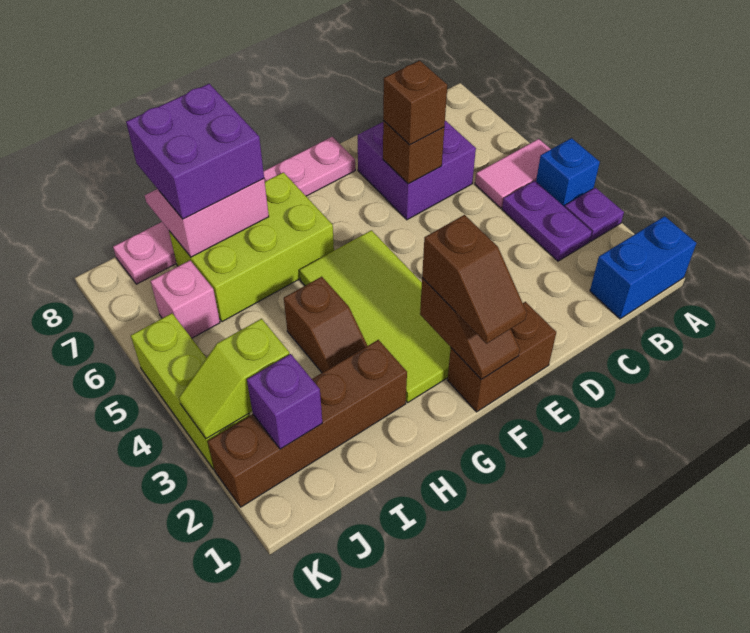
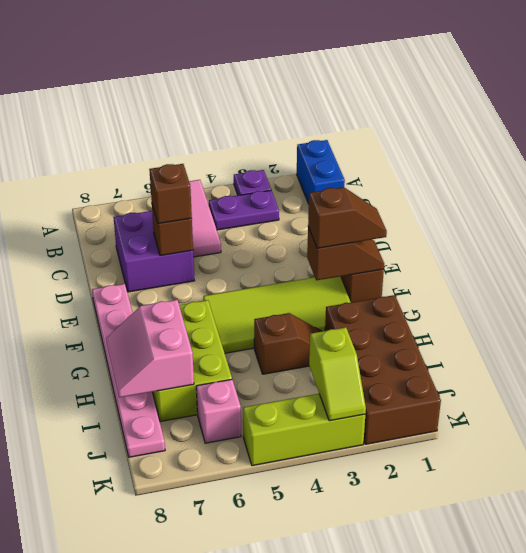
blue 1x1 brick [536,138,600,207] -> none
pink 1x2 tile [475,139,551,208] -> pink 1x3 tile [189,180,221,257]
brown 1x4 brick [208,340,407,507] -> brown 2x4 brick [325,295,441,444]
purple 2x2 brick [126,84,264,219] -> none
purple 1x1 brick [247,354,322,449] -> none

